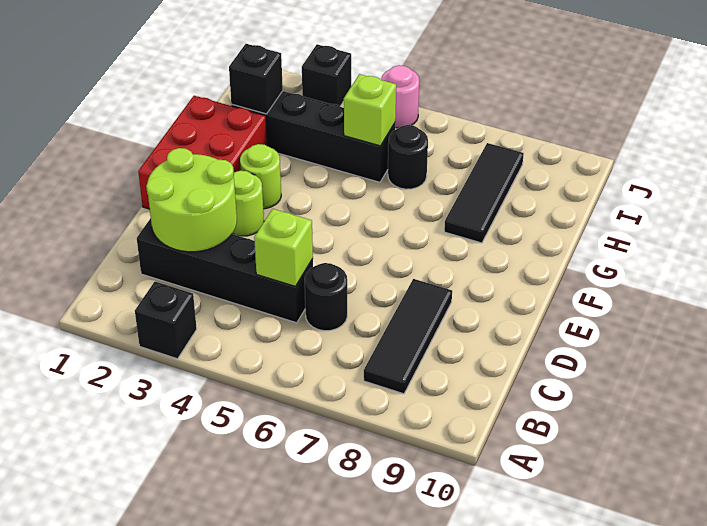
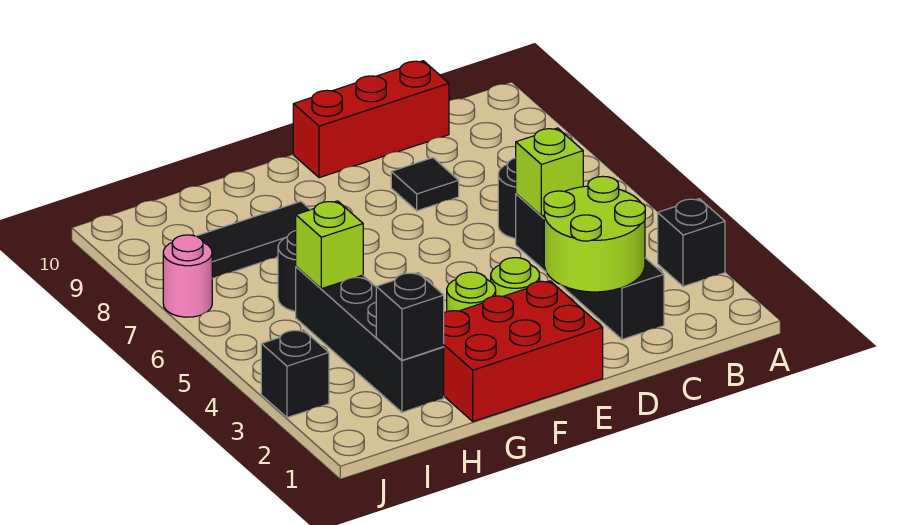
black 1x3 tile [364,279,452,394] -> black 1x1 tile [391,158,459,211]
none -> red 1x3 brick [293,61,449,178]
pink 1x1 round brick [381,65,419,128] -> pink 1x1 round brick moved to [163,235,212,317]

